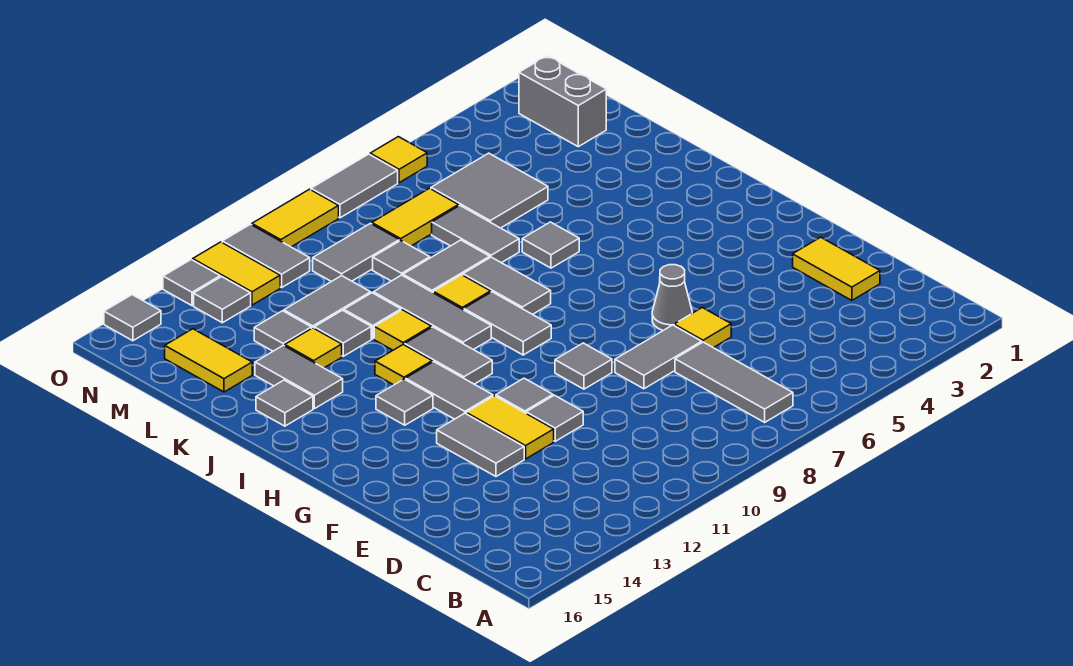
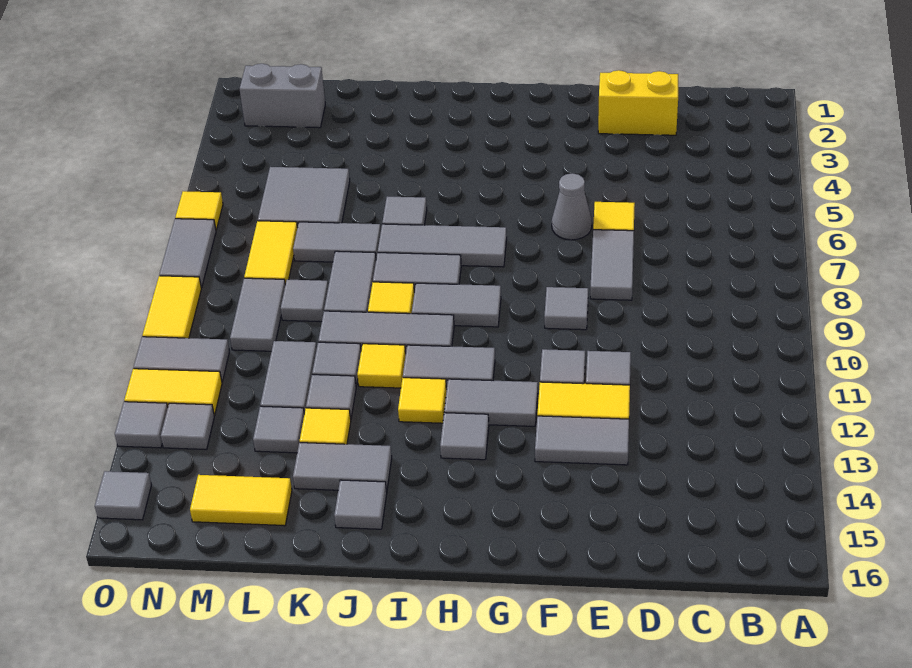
grey 1x3 tile [675,342,793,422] -> grey 1x3 tile moved to [378,224,507,267]
yellow 1x2 tile [793,237,880,300] -> yellow 1x2 brick [598,70,678,135]

